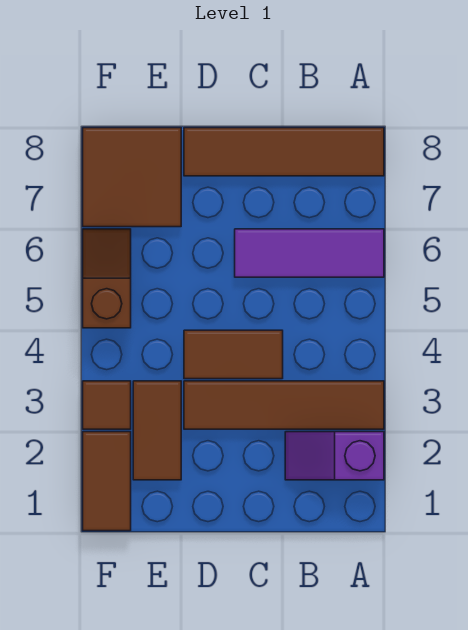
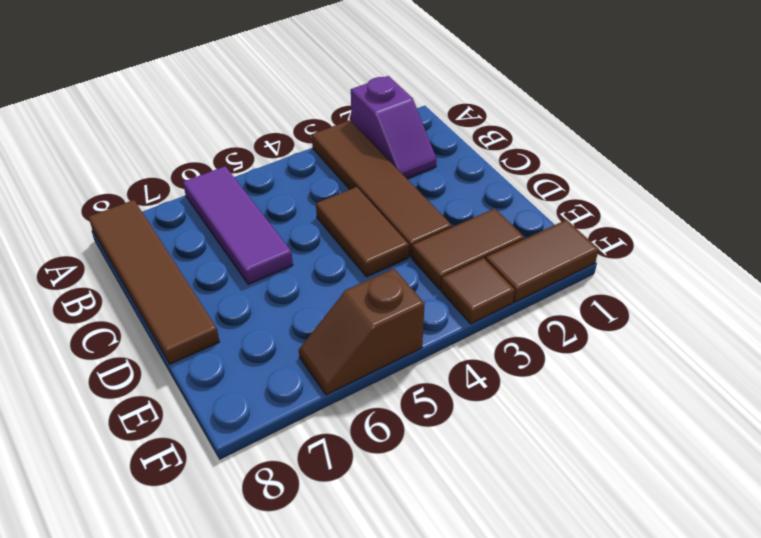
brown 2x2 tile [83,128,181,227] -> none

